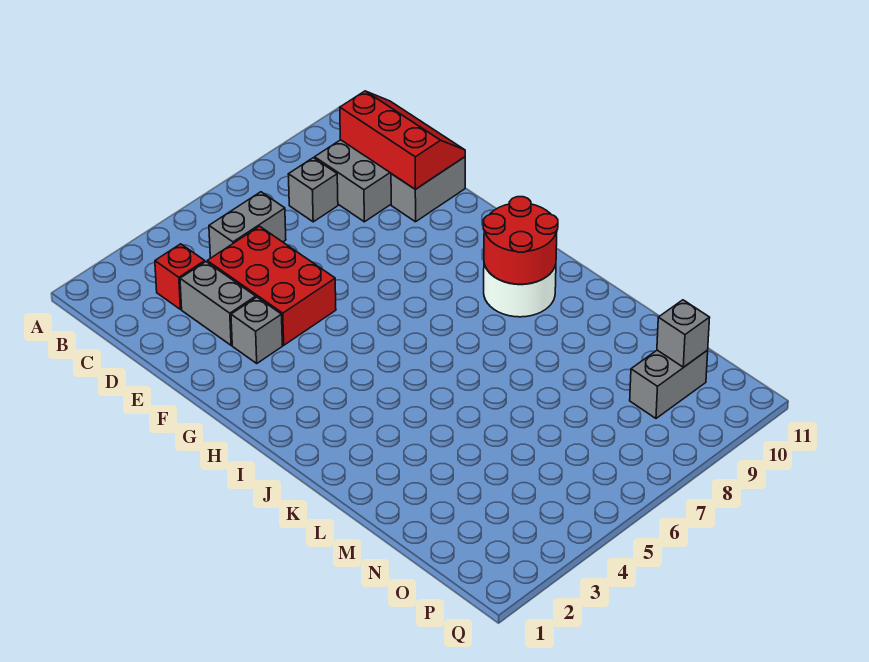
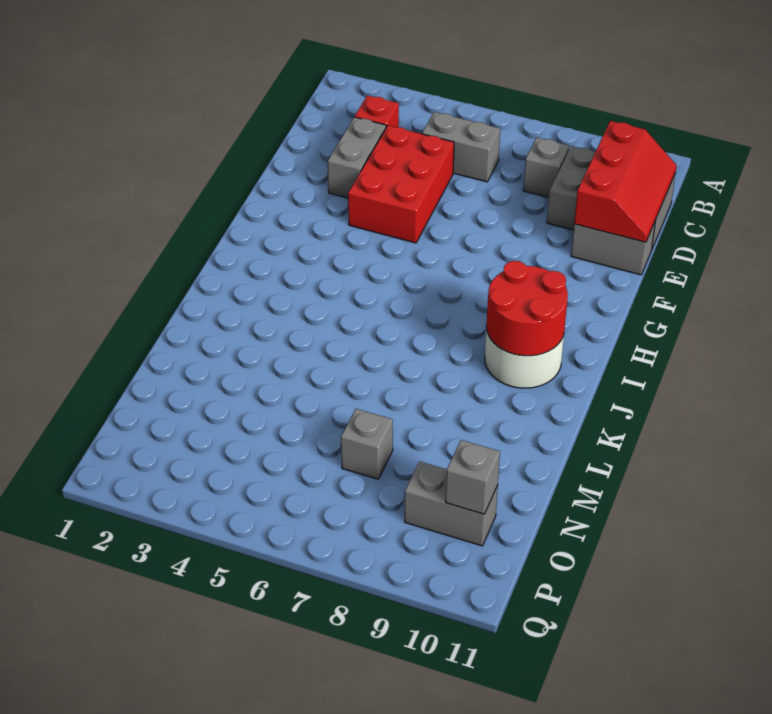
grey 1x1 brick [231,297,282,363] -> grey 1x1 brick moved to [341,409,393,479]

